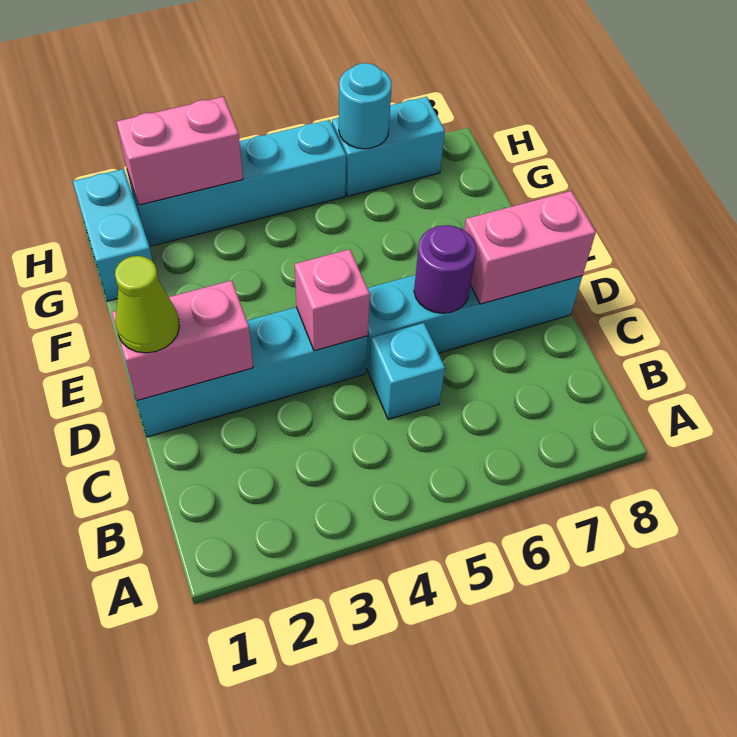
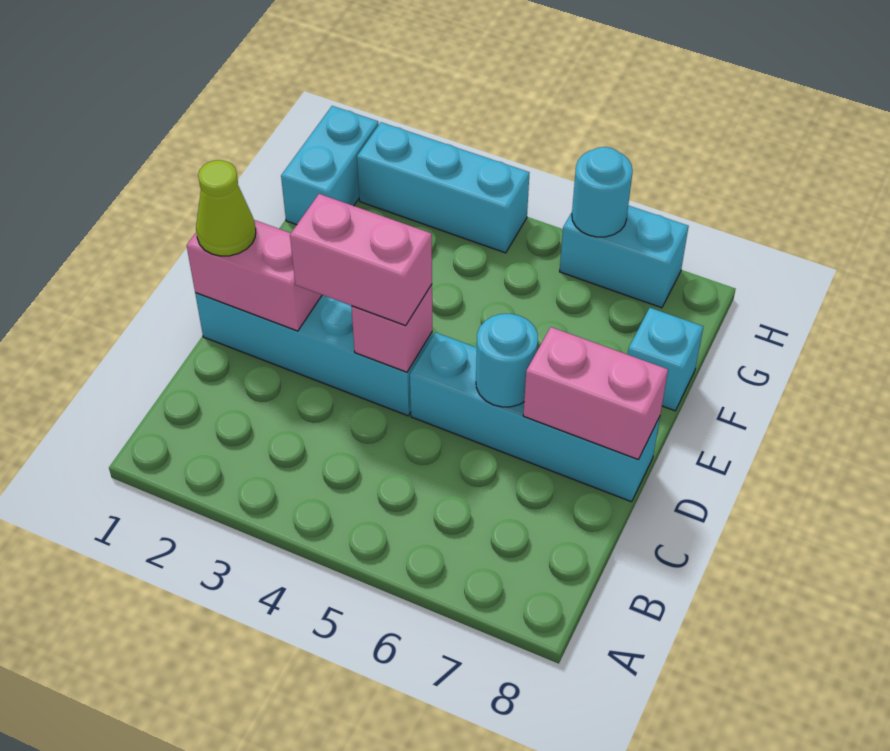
cyan 1x1 brick [369,323,445,420] -> cyan 1x1 brick moved to [628,308,703,411]
purple 1x1 round brick [414,225,476,313] -> cyan 1x1 round brick [476,314,538,407]
cyan 1x4 brick [127,120,346,247] -> cyan 1x3 brick [357,122,529,253]
pink 1x2 brick [116,97,243,205] -> pink 1x2 brick moved to [290,194,432,326]

